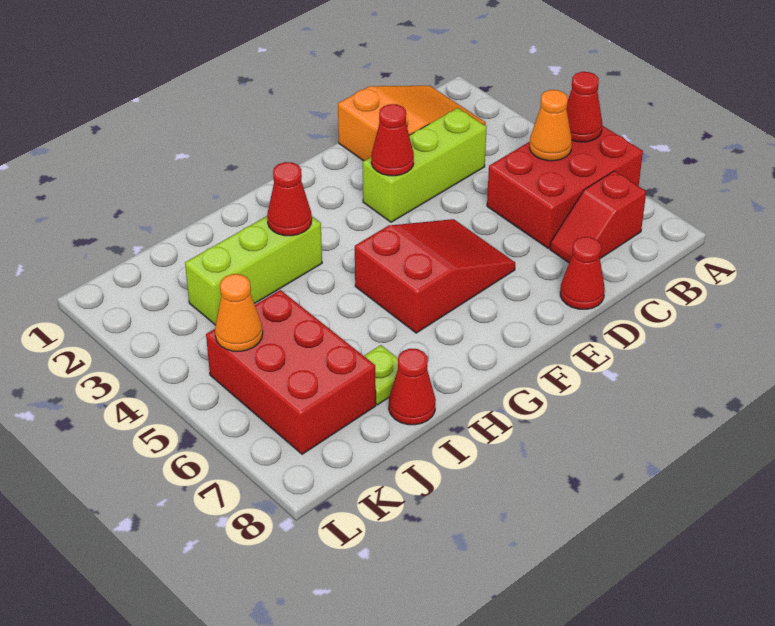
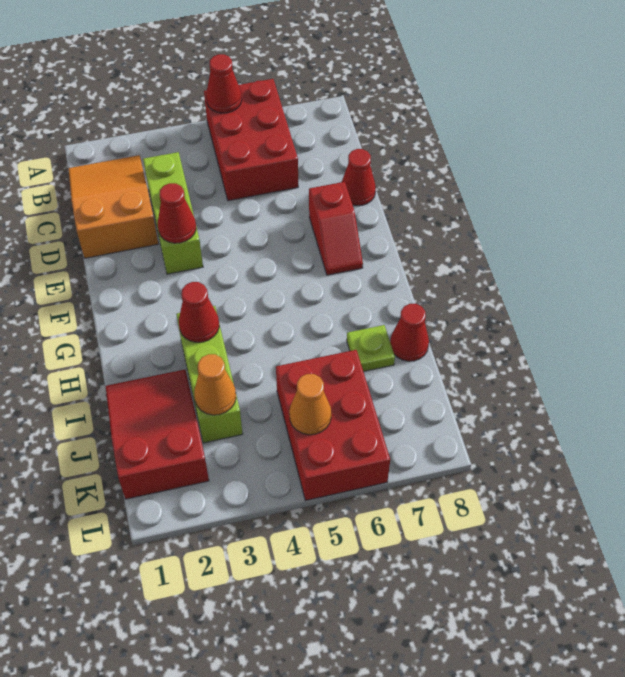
orange 1x1 cone [530,90,572,161] -> orange 1x1 cone moved to [194,354,236,415]
red 1x2 slope [550,171,646,263] -> red 1x2 slope moved to [309,182,363,275]
red 2x3 slope [355,219,515,333] -> red 2x3 slope moved to [106,370,209,499]
red 2x3 brick [206,290,376,454] -> red 2x3 brick turned to [276,350,390,500]

